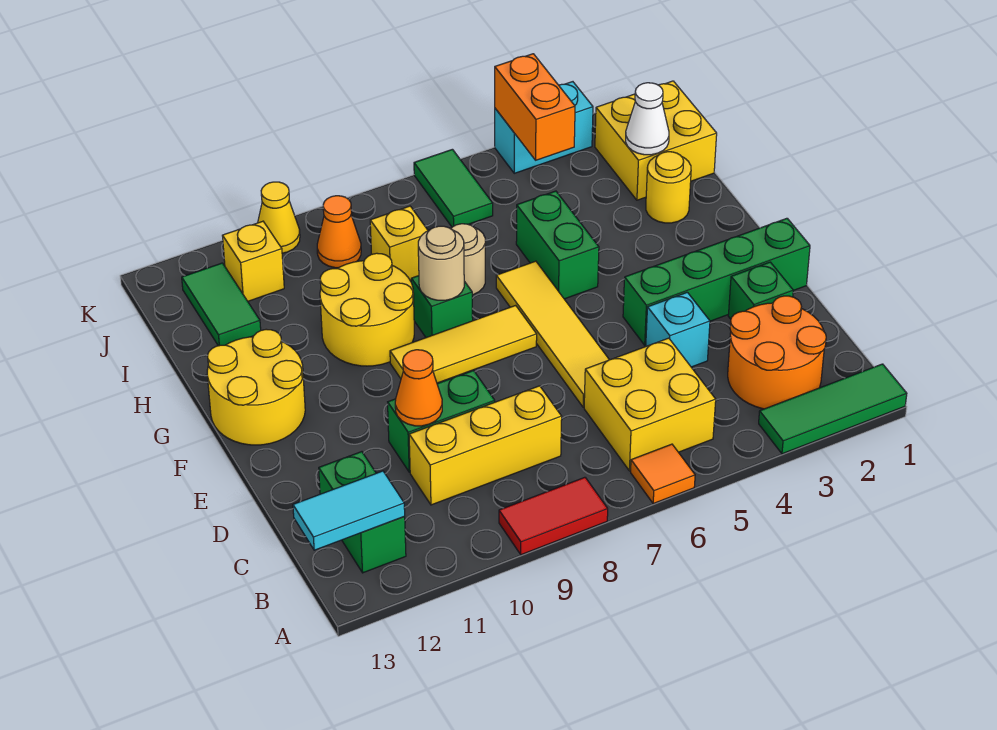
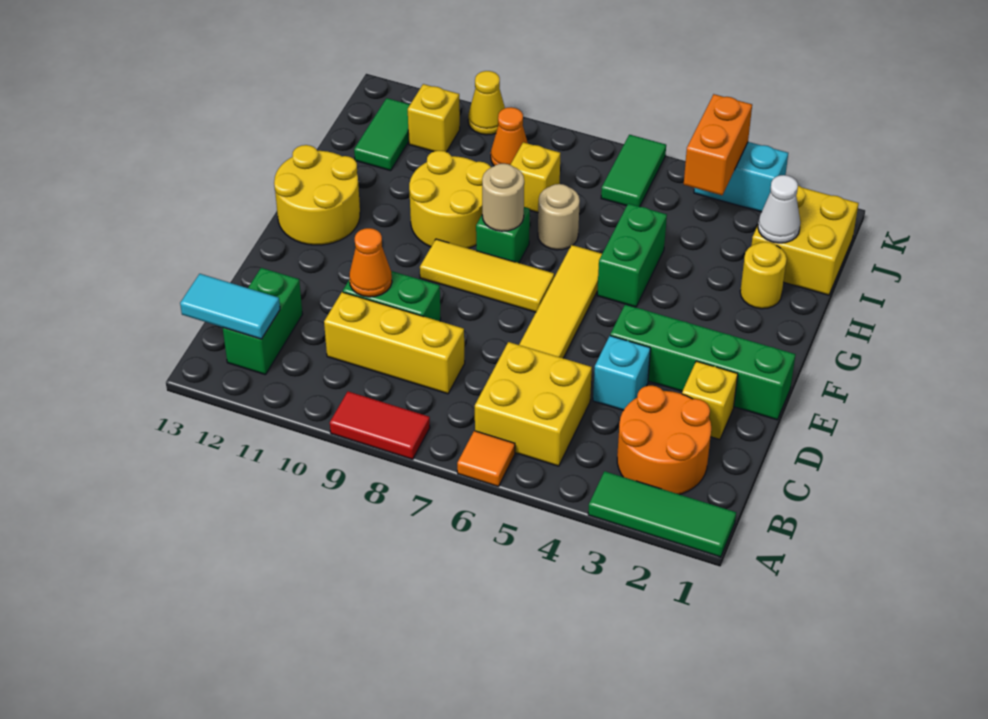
green 1x1 brick [728,262,793,319] -> yellow 1x1 brick [682,361,738,440]

